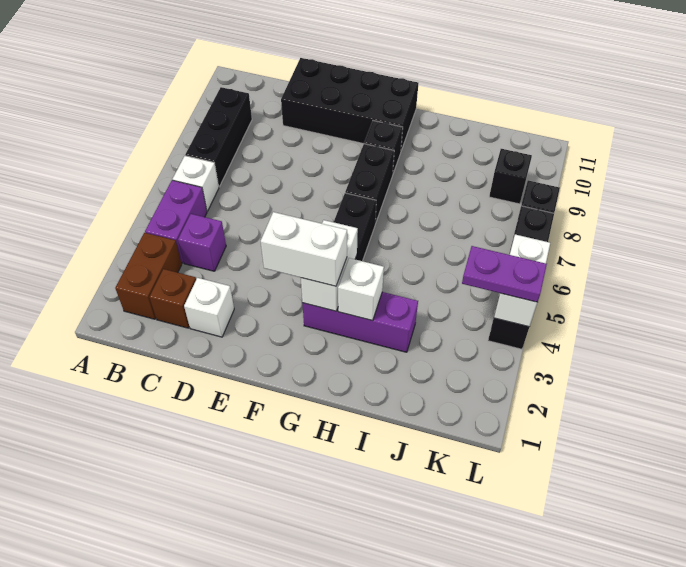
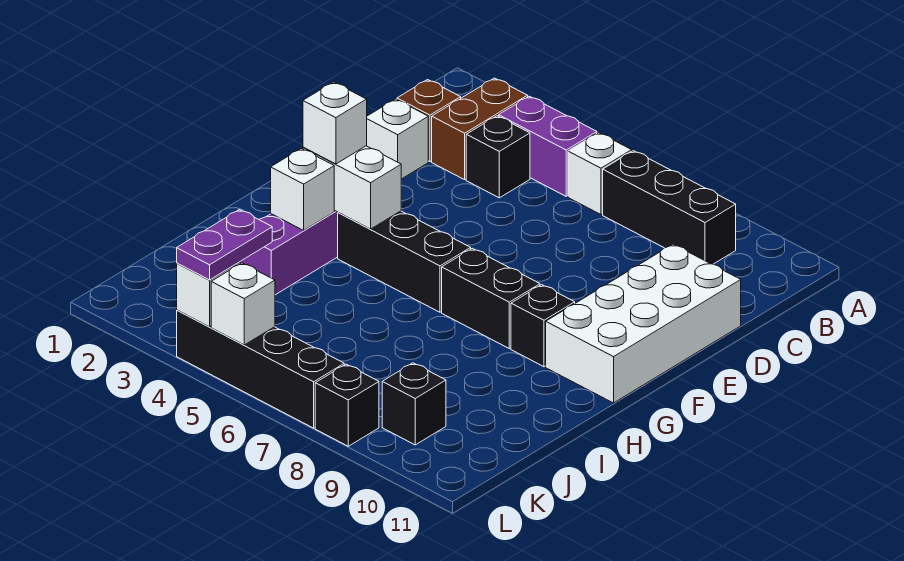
brown 1x2 brick [115,233,182,319] -> brown 1x2 brick turned to [432,78,528,180]
purple 1x1 brick [178,214,226,271] -> black 1x1 brick [466,116,530,198]
black 2x4 brick [281,58,418,151] -> white 2x4 brick [546,244,741,403]
white 1x2 brick [261,212,347,286] -> white 1x1 brick [303,82,367,164]

